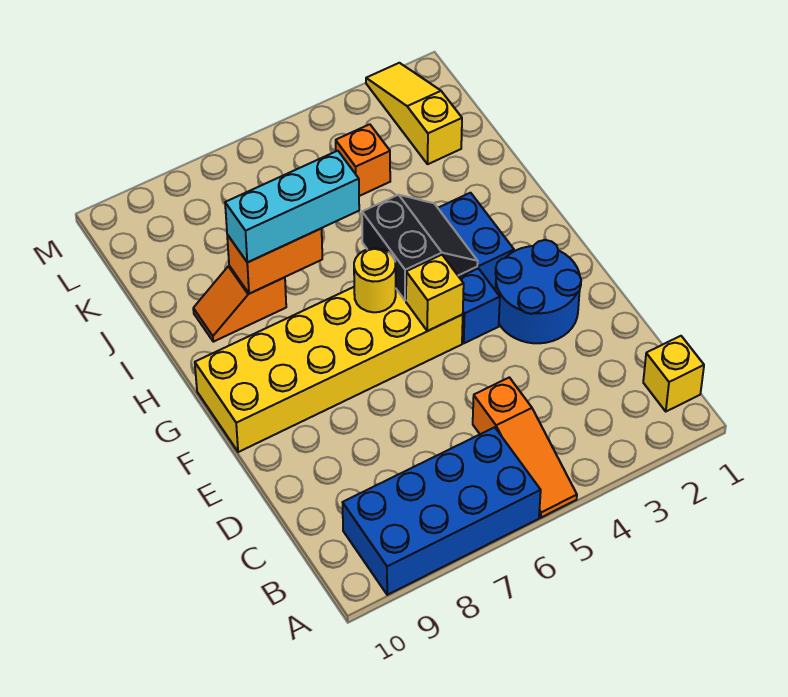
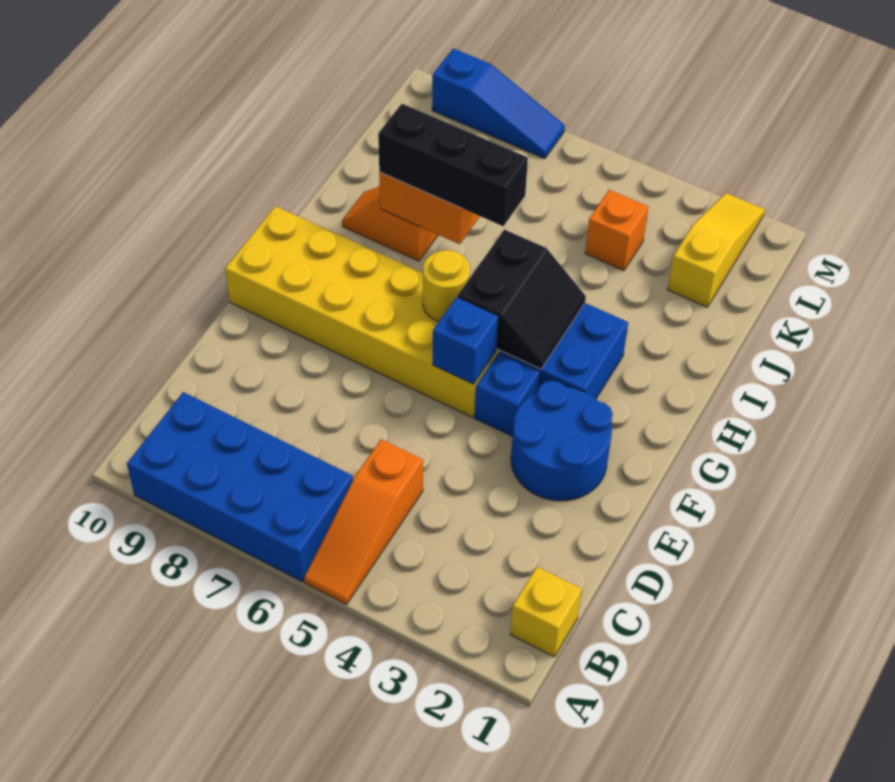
yellow 1x1 brick [406,255,464,331] -> blue 1x1 brick [433,297,498,384]
cyan 1x3 brick [225,151,359,262] -> black 1x3 brick [378,104,528,226]
none -> blue 1x3 slope [432,48,565,159]

